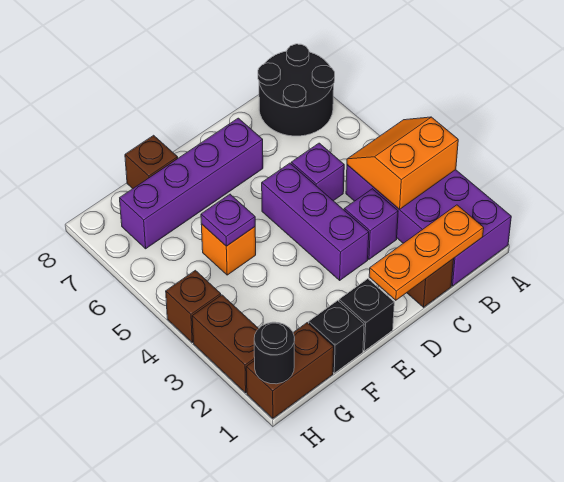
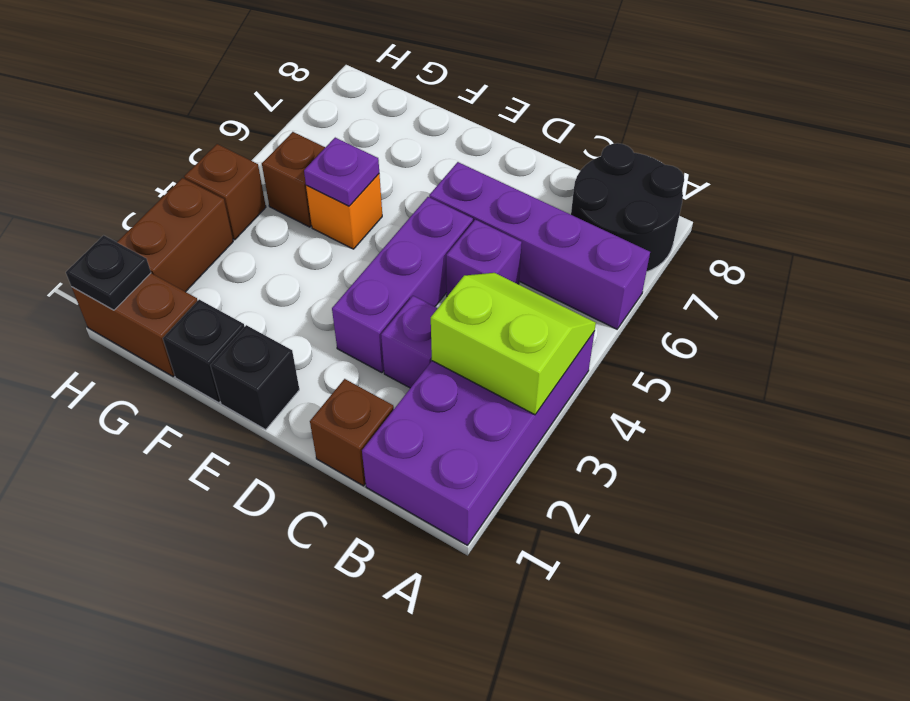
orange 2x2 slope [347,117,458,209] -> lime 2x2 slope [431,273,596,415]
orange 1x3 plate [369,205,484,300] -> none
purple 1x4 brick [120,118,263,249] -> purple 1x4 brick moved to [429,162,650,329]
brown 1x1 brick [125,135,178,189] -> brown 1x1 brick moved to [262,132,325,227]
black 1x1 round brick [254,322,295,384] -> black 1x1 plate [66,235,151,310]

